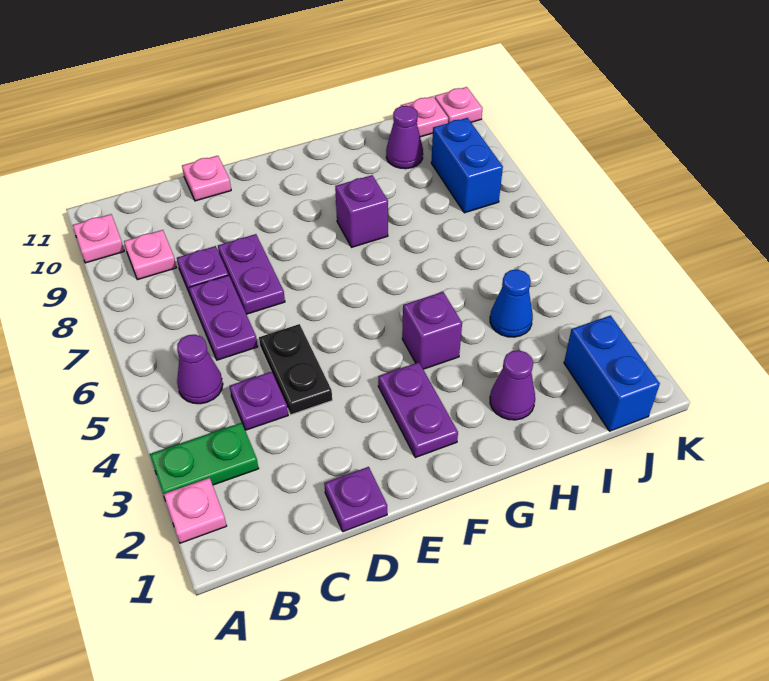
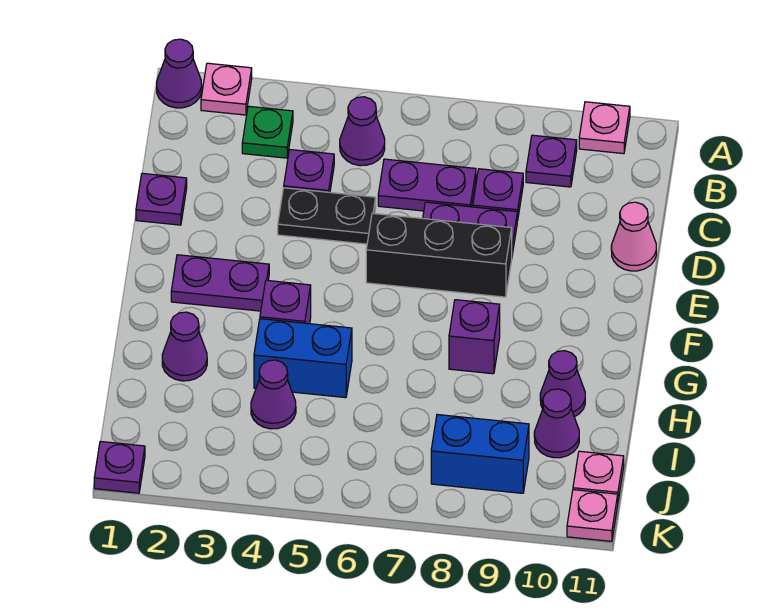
none -> purple 1x1 cone [157,39,202,108]
green 1x2 plate [150,423,259,494] -> green 1x1 plate [242,106,293,158]
pink 1x1 plate [124,230,176,280] -> purple 1x1 plate [526,135,577,187]
pink 1x1 plate [182,156,231,201] -> pink 1x1 cone [611,202,656,271]
none -> black 1x3 brick [366,213,512,297]
none -> purple 1x1 cone [540,351,585,417]
blue 1x1 cone [490,270,533,337] -> purple 1x1 cone [251,360,296,429]
blue 1x2 brick [564,316,660,431] -> blue 1x2 brick moved to [254,319,352,398]
none -> purple 1x1 plate [94,441,145,493]

